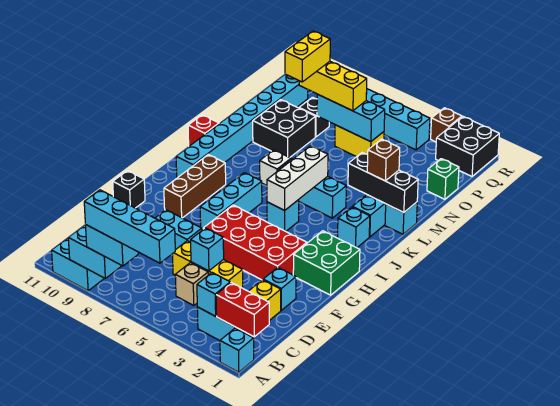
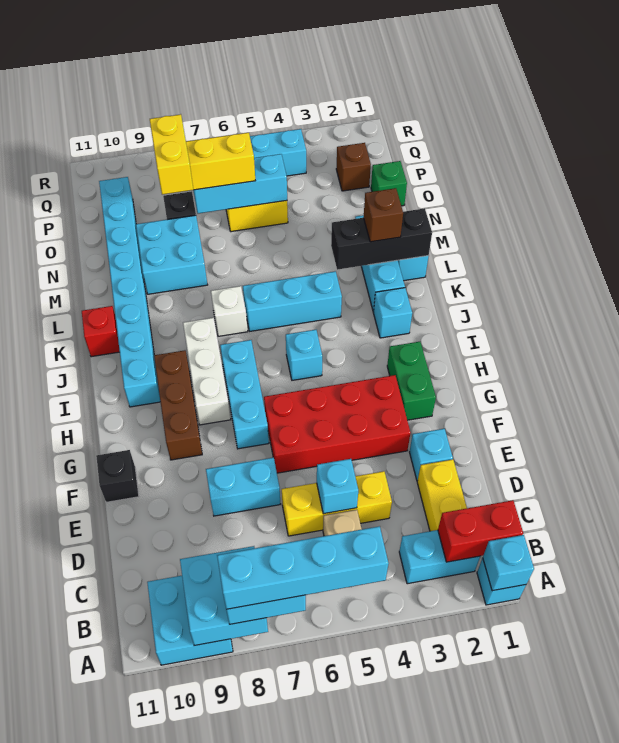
cyan 1x1 brick [197,273,230,316] -> cyan 1x1 brick moved to [483,535,534,591]
green 2x2 brick [293,231,360,295] -> green 1x2 brick [387,342,436,420]
white 1x3 brick [267,146,328,210] -> white 1x3 brick moved to [183,318,231,425]
black 2x2 brick [253,100,315,158] -> cyan 2x2 brick [136,215,207,294]
black 2x2 brick [436,117,499,176] -> none
brown 1x1 brick [431,108,462,142] -> brown 1x1 brick moved to [336,143,371,191]

